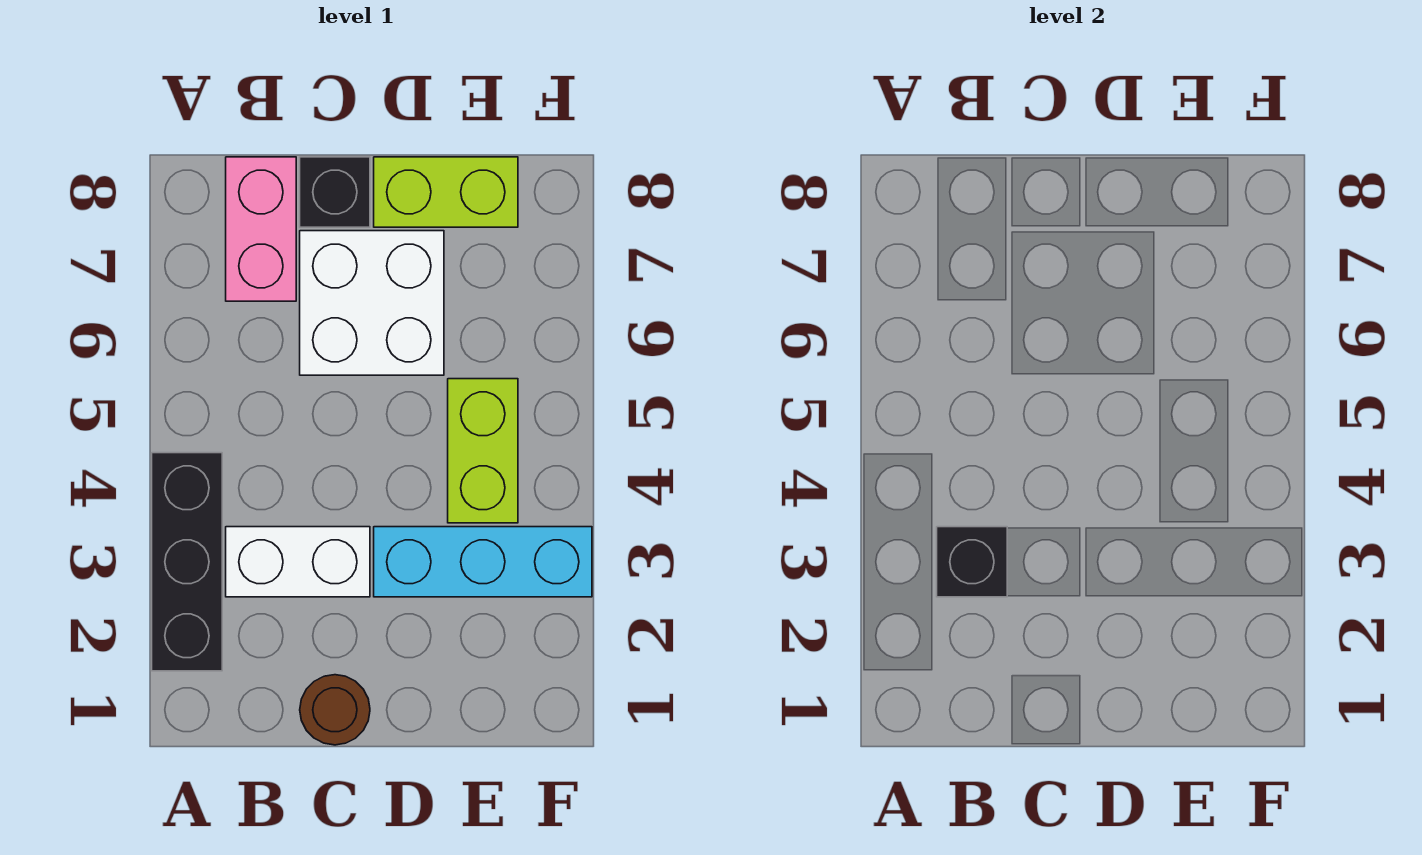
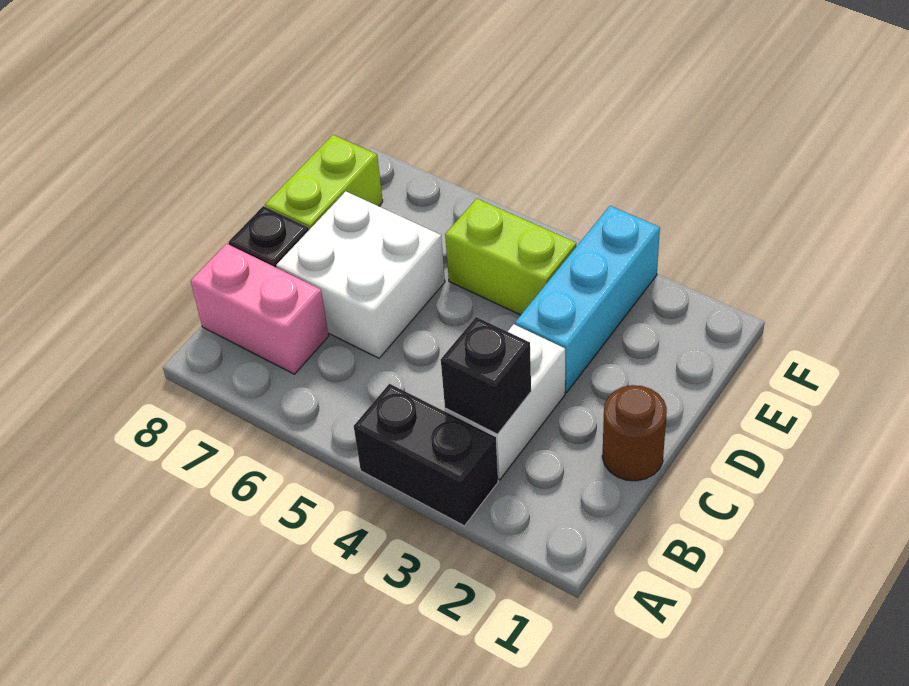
black 1x3 brick [152,453,222,671] -> black 1x2 brick [354,384,498,526]

